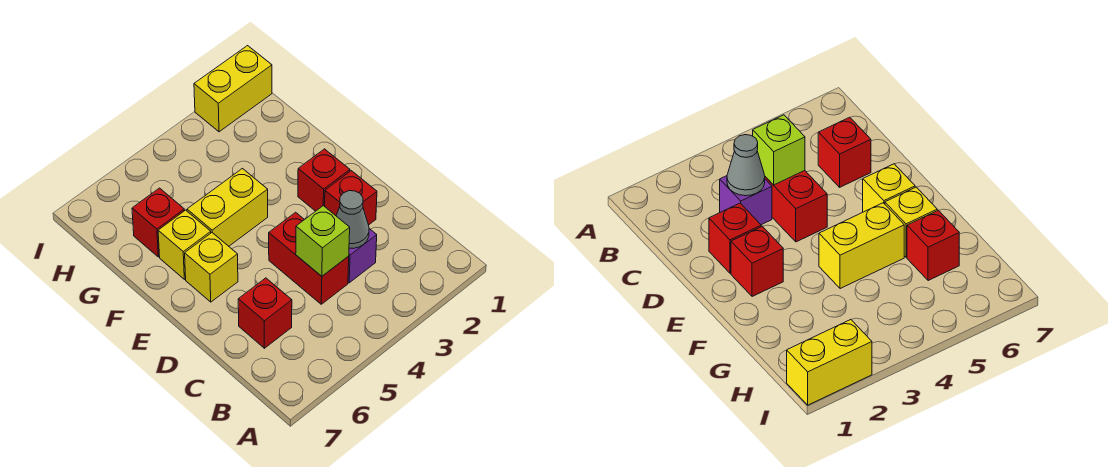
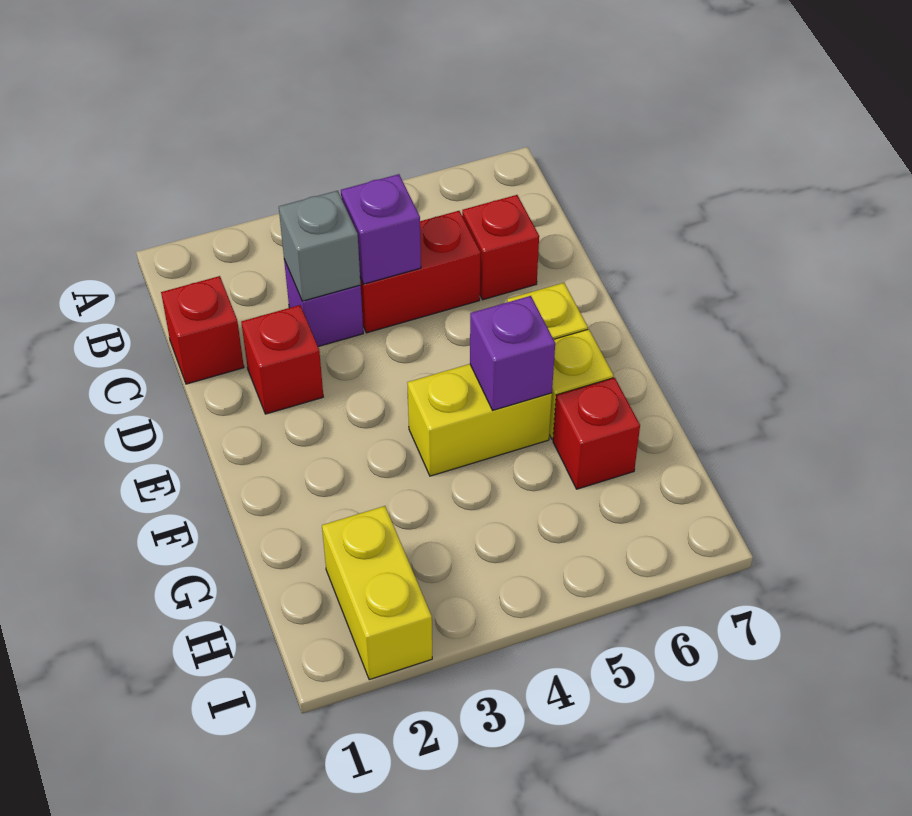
grey 1x1 cone [336,191,369,248] -> grey 1x1 brick [279,191,361,301]
red 1x2 brick [269,212,349,304] -> red 1x2 brick turned to [360,211,481,333]
lime 1x1 brick [296,206,350,276] -> purple 1x1 brick [341,174,421,284]
red 1x1 brick [298,149,350,211] -> red 1x1 brick moved to [161,276,244,384]
none -> purple 1x1 brick [470,296,555,410]
yellow 1x2 brick [194,46,272,132] -> yellow 1x2 brick turned to [322,506,432,680]

